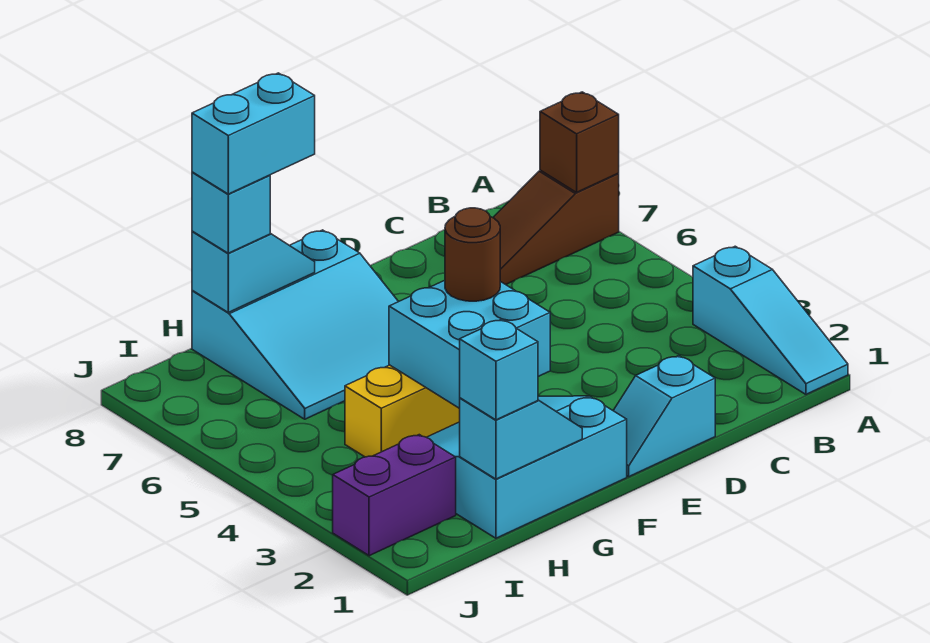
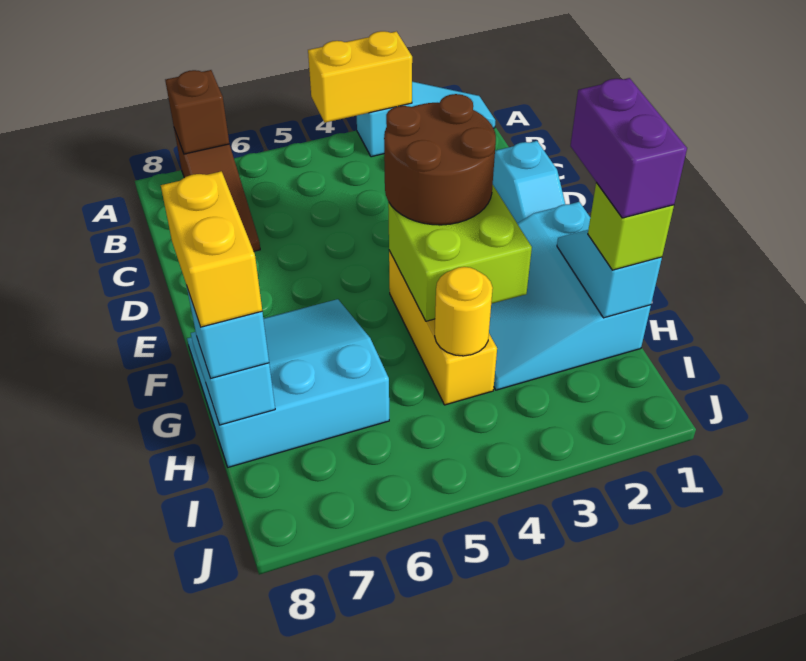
none -> yellow 1x2 brick [308,31,412,123]
cyan 2x2 brick [389,280,550,409] -> lime 2x2 brick [388,185,532,321]
brown 1x1 round brick [445,208,500,301] -> brown 2x2 round brick [384,94,496,225]
cyan 3x3 slope [192,230,398,419] -> cyan 3x3 slope turned to [187,299,389,467]
cyan 1x2 brick [192,73,315,194] -> yellow 1x2 brick [161,171,262,327]
cyan 1x1 brick [460,319,538,420] -> lime 1x1 brick [588,183,674,270]
none -> yellow 1x1 round brick [435,267,493,356]
purple 1x2 brick [333,435,456,556] -> purple 1x2 brick moved to [571,78,687,218]

